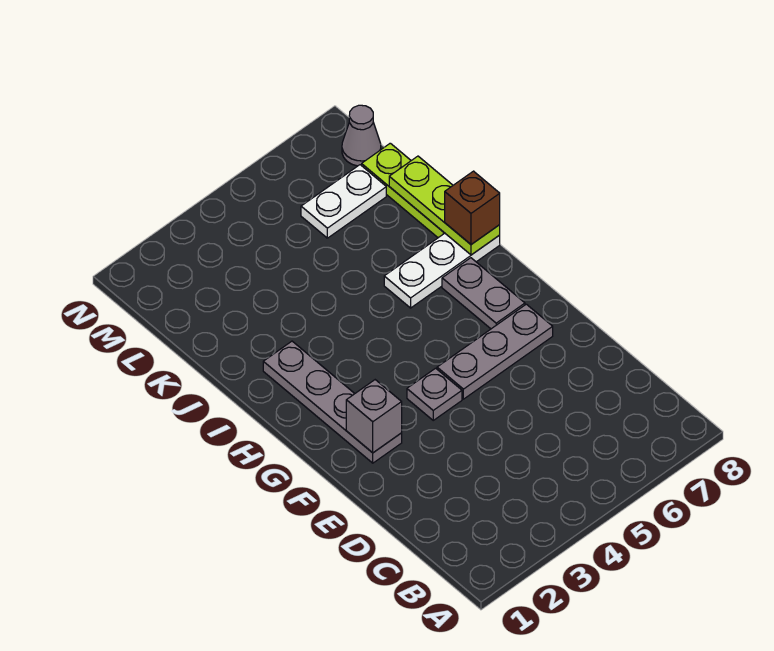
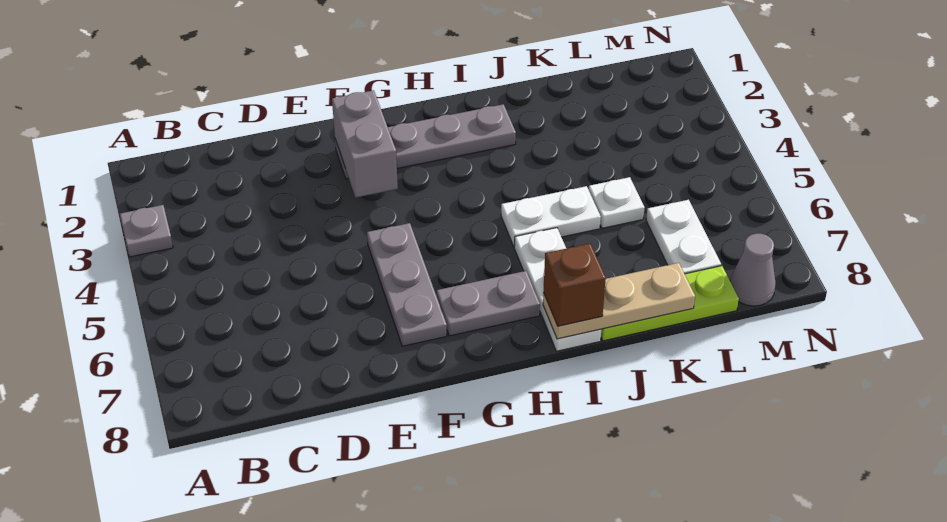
grey 1x1 brick [346,380,402,453] -> grey 1x2 brick [332,90,398,197]
grey 1x1 plate [407,368,462,420] -> grey 1x1 plate moved to [120,205,173,257]
none -> white 1x2 plate [501,186,601,246]
lime 1x3 plate [389,156,500,255] -> tan 1x3 plate [543,263,695,339]
none -> white 1x1 plate [589,177,645,228]

